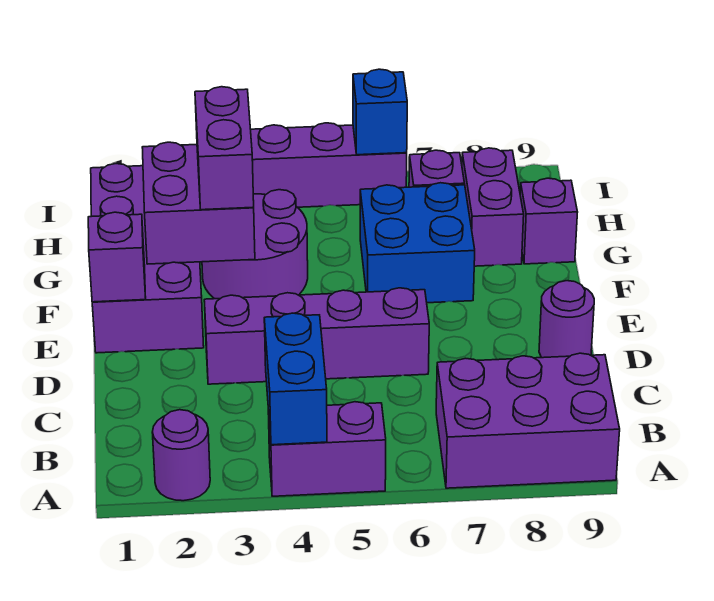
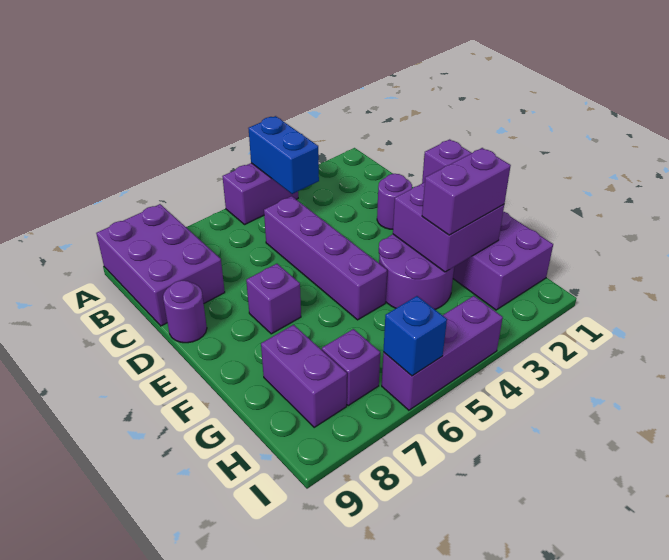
purple 1x1 round brick [152,410,210,501] -> purple 1x1 round brick moved to [377,174,412,229]
purple 2x3 brick [436,353,620,488] -> purple 2x3 brick turned to [96,204,225,326]
purple 1x4 brick [204,288,429,384] -> purple 1x4 brick turned to [264,196,387,320]
purple 1x2 brick [195,87,254,210] -> purple 1x2 brick turned to [422,148,511,235]
blue 2x2 brick [360,183,475,303] -> none
purple 1x1 brick [520,178,578,264] -> purple 1x1 brick moved to [246,264,301,334]

